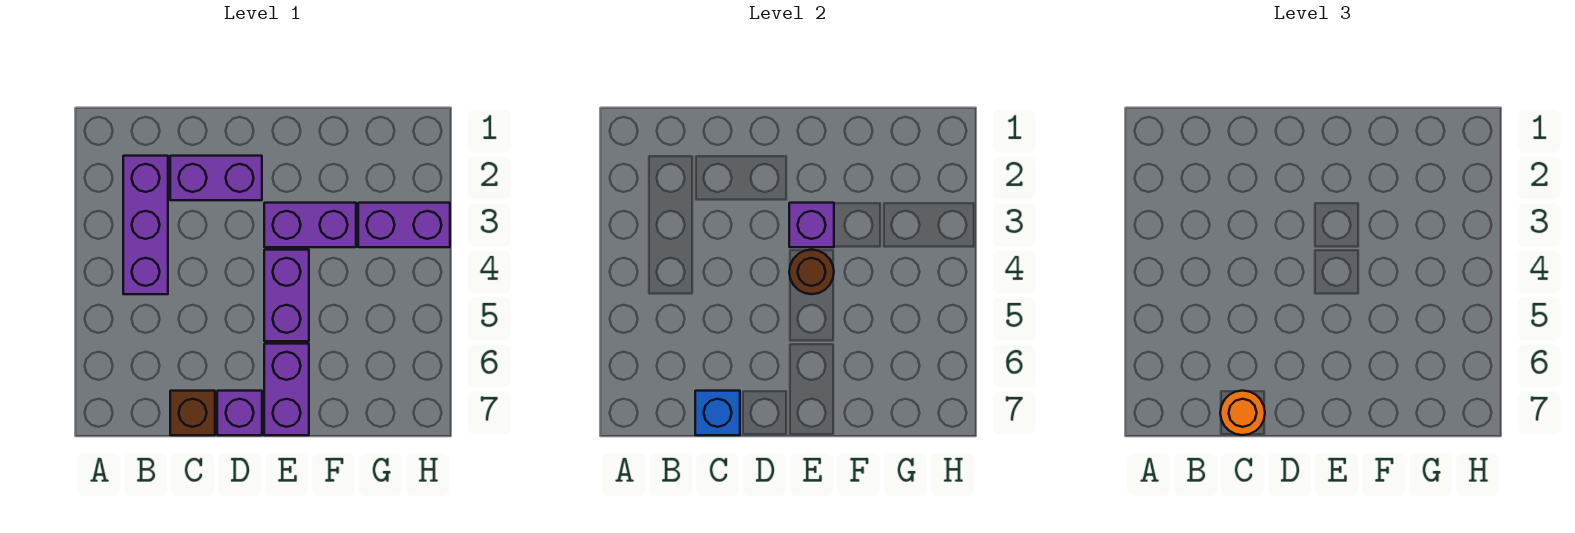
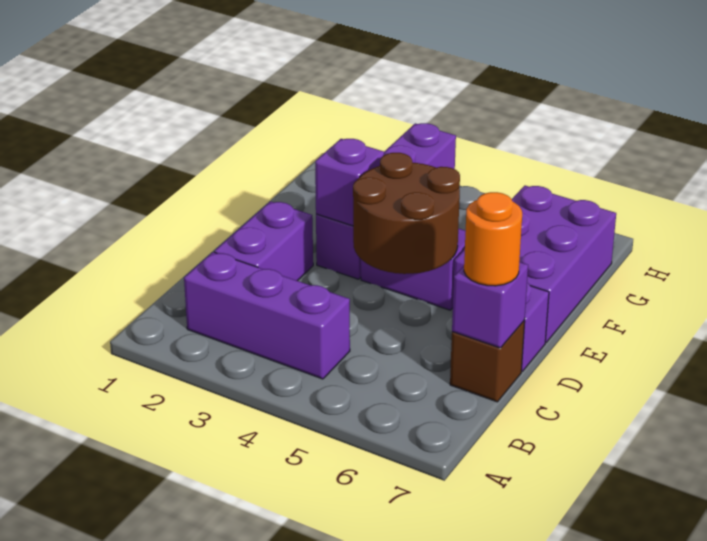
blue 1x1 brick [695,391,740,435] -> purple 1x1 brick [452,262,528,348]
brown 1x1 round brick [789,250,834,294] -> brown 2x2 round brick [353,153,460,274]
purple 1x2 brick [264,344,309,435] -> purple 2x3 brick [453,186,616,343]

